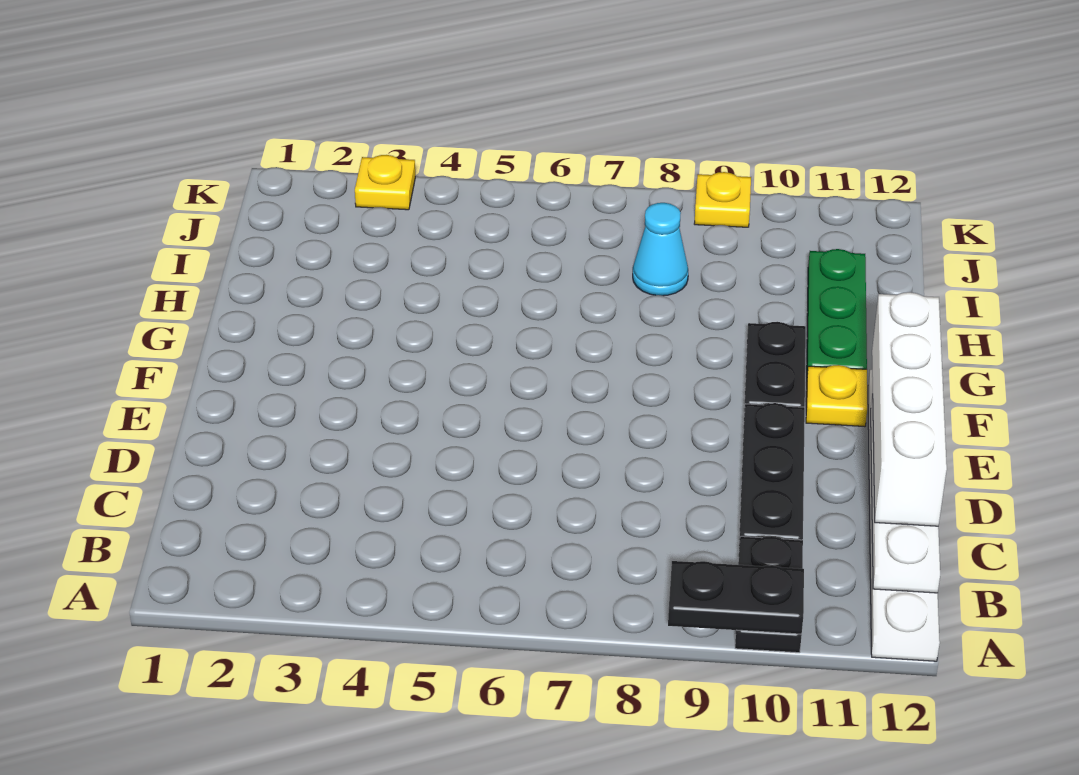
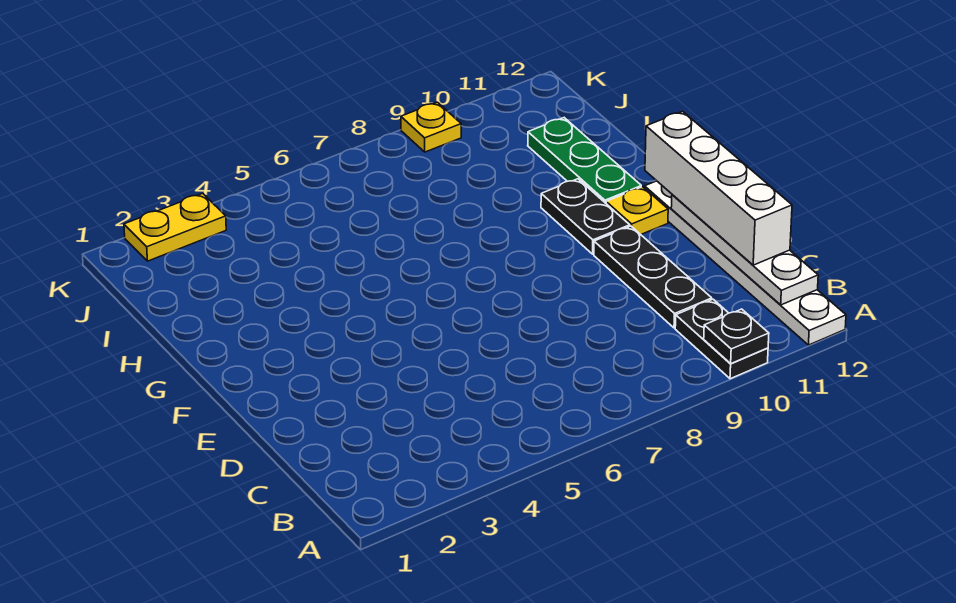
black 1x2 plate [668,561,804,634] -> black 1x1 plate [704,309,769,363]
cyan 1x1 cone [633,203,688,296] -> none
yellow 1x1 plate [355,155,415,210] -> yellow 1x2 plate [124,193,226,261]

